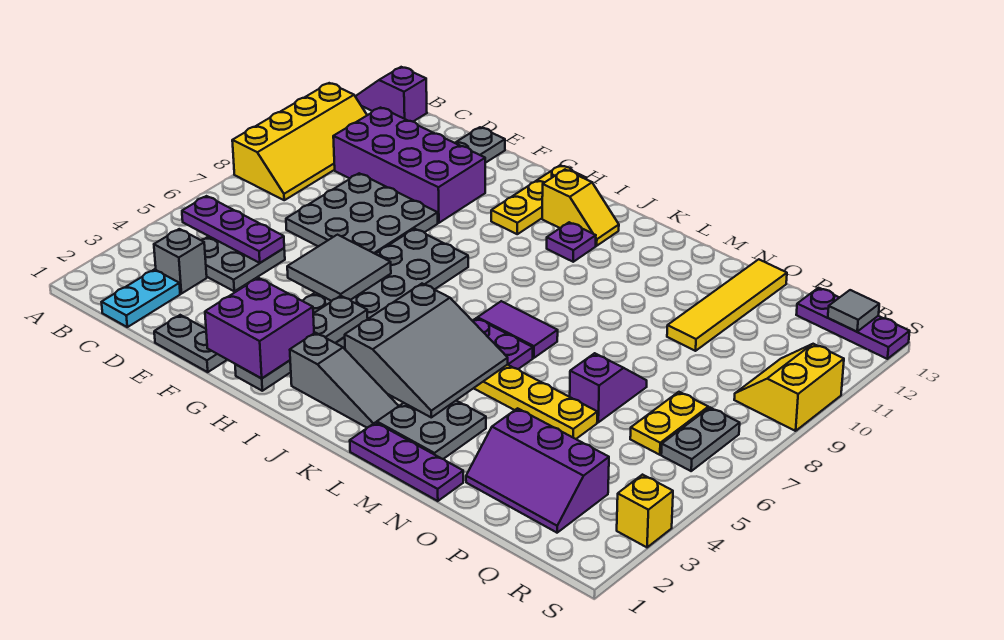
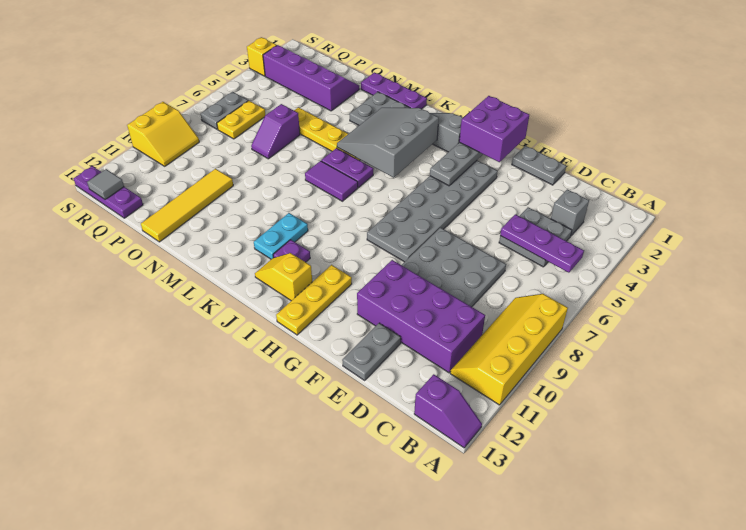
cyan 1x2 plate [102,269,180,327] -> cyan 1x2 plate moved to [254,213,308,259]
grey 2x2 tile [287,235,391,301] -> none
purple 2x3 slope [466,408,609,533] -> purple 2x4 slope [263,45,359,111]

